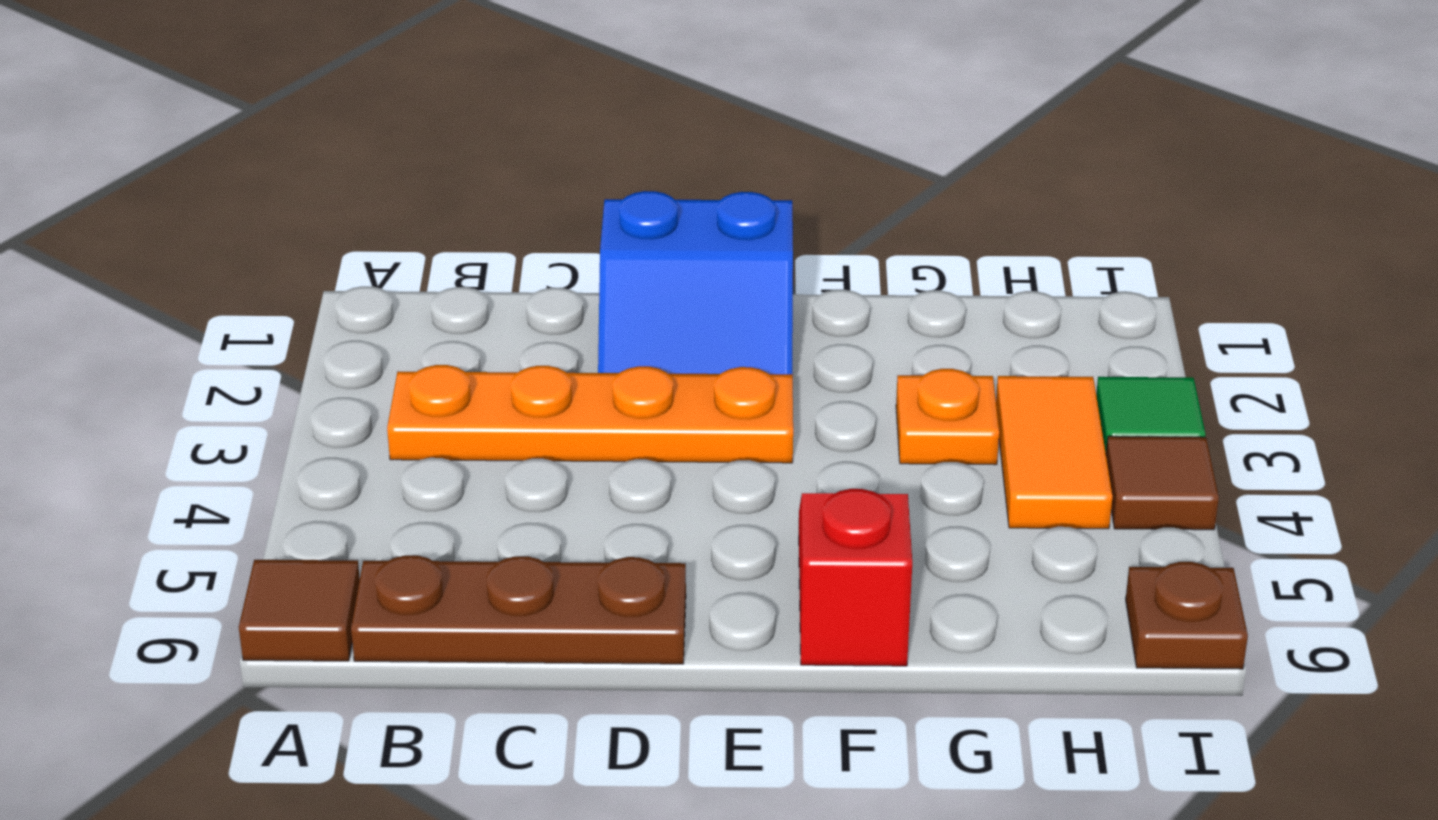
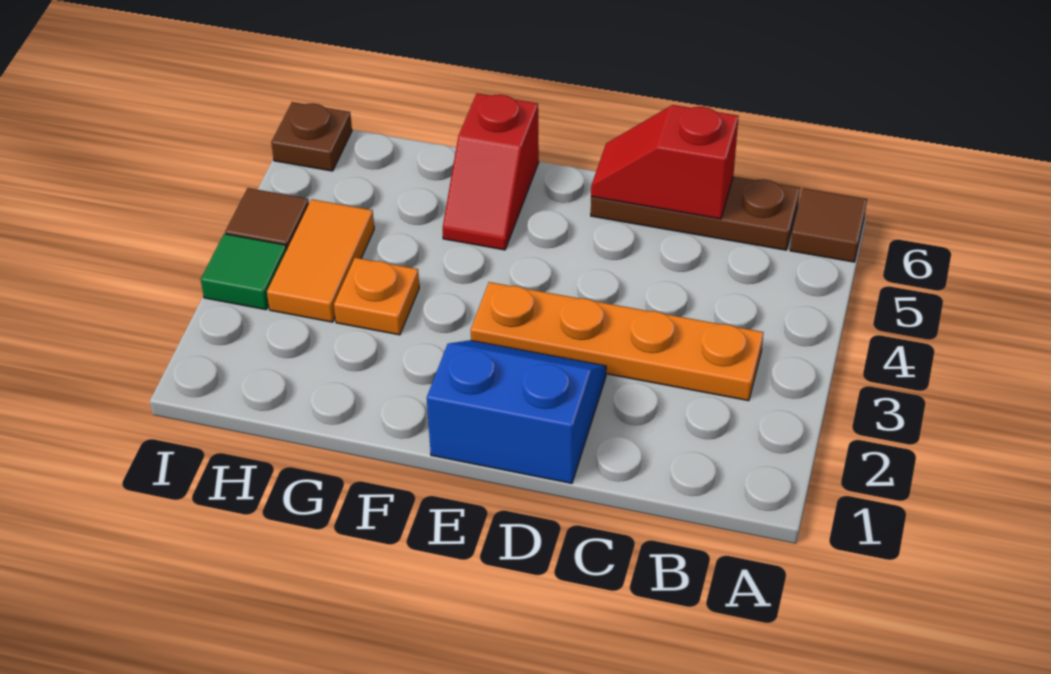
none -> red 1x2 slope [591,105,739,219]

